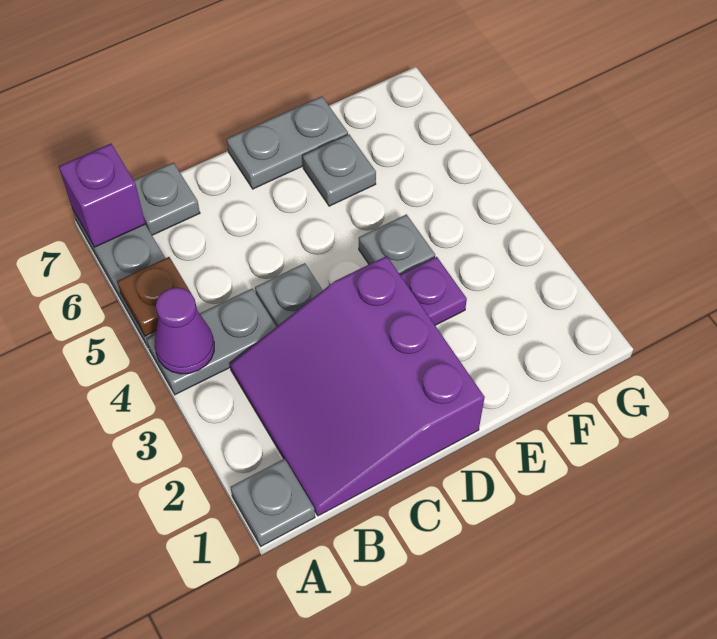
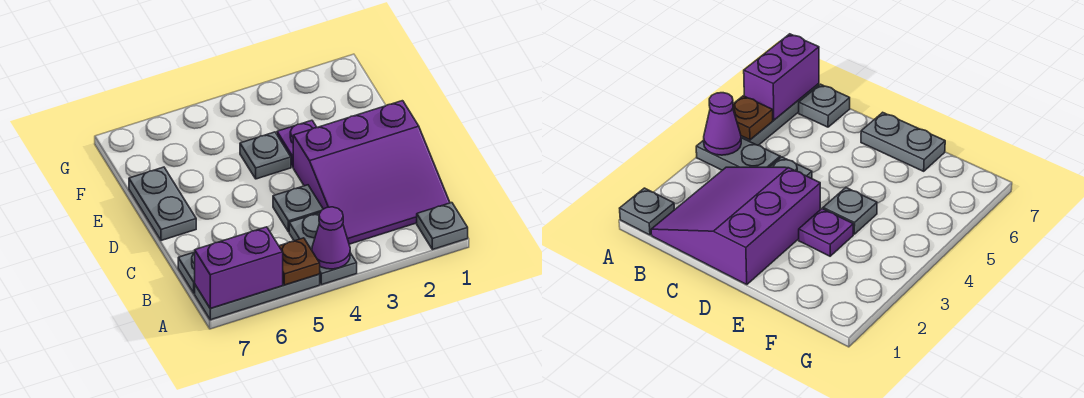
purple 1x1 brick [59,144,145,247] -> purple 1x2 brick [195,227,283,308]
grey 1x1 plate [303,134,376,206] -> none

